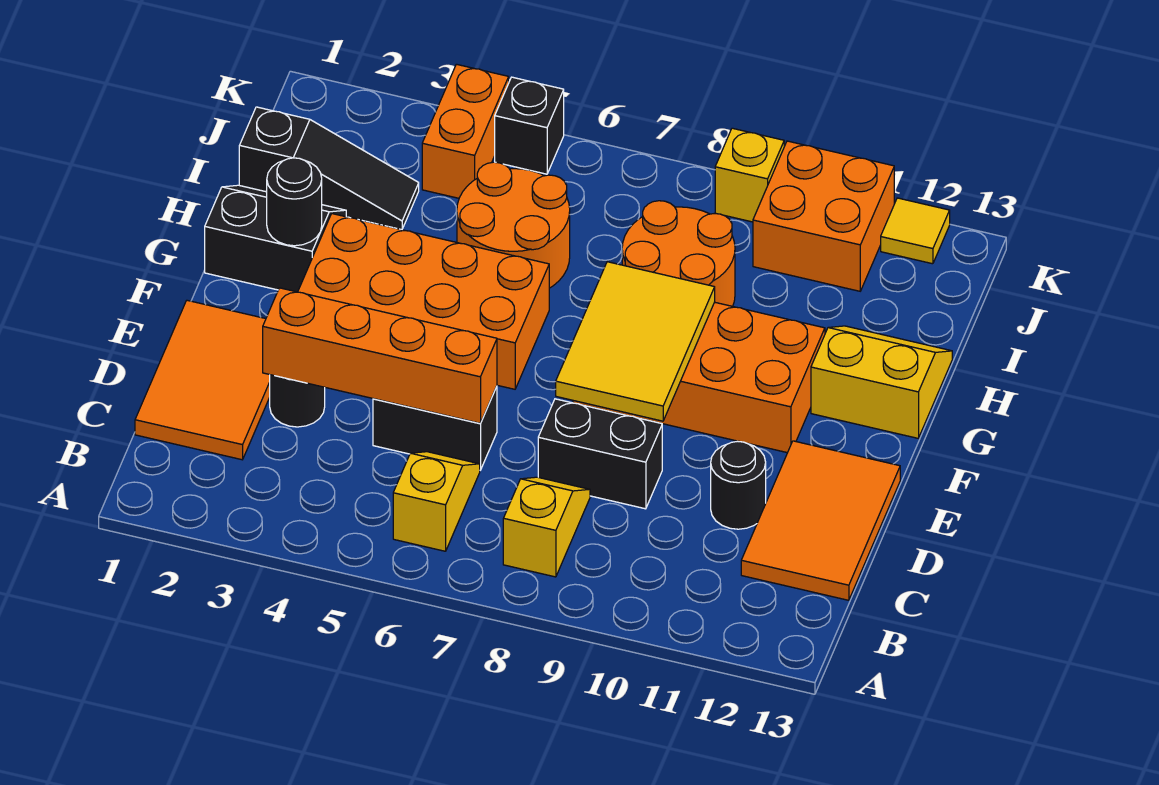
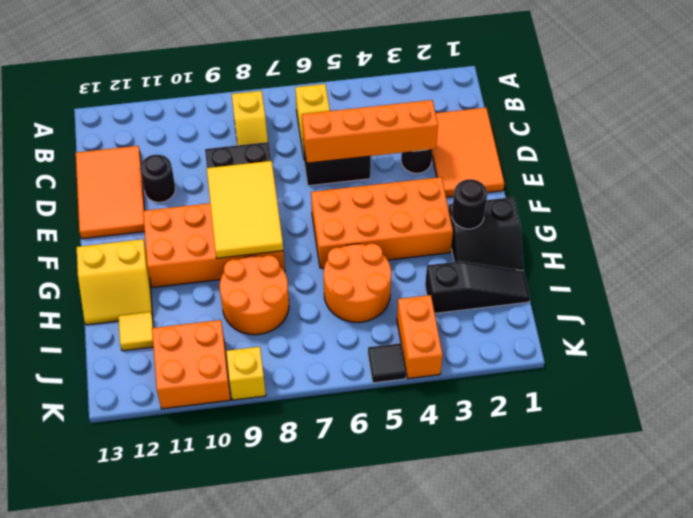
black 1x3 slope [239,107,419,230] -> black 1x3 slope turned to [425,261,530,313]
black 1x1 brick [495,77,564,174] -> black 1x1 tile [368,343,406,383]
yellow 1x1 tile [881,198,950,264] -> yellow 1x1 tile moved to [118,312,153,351]

